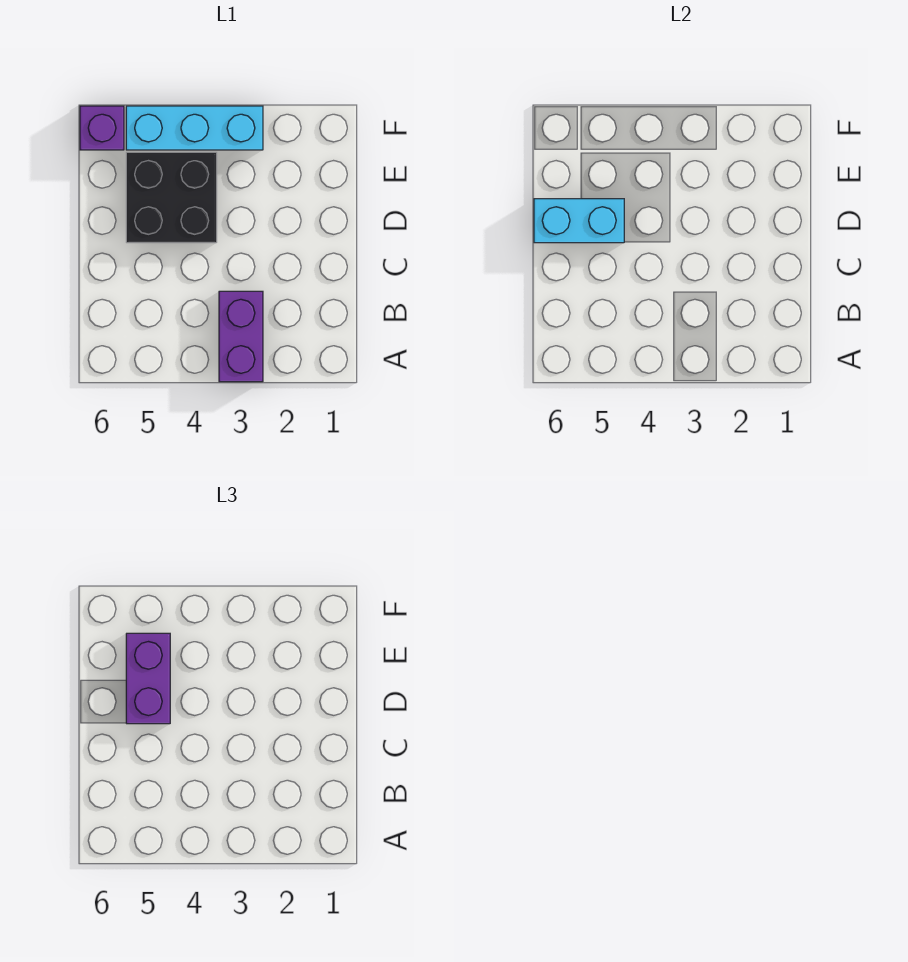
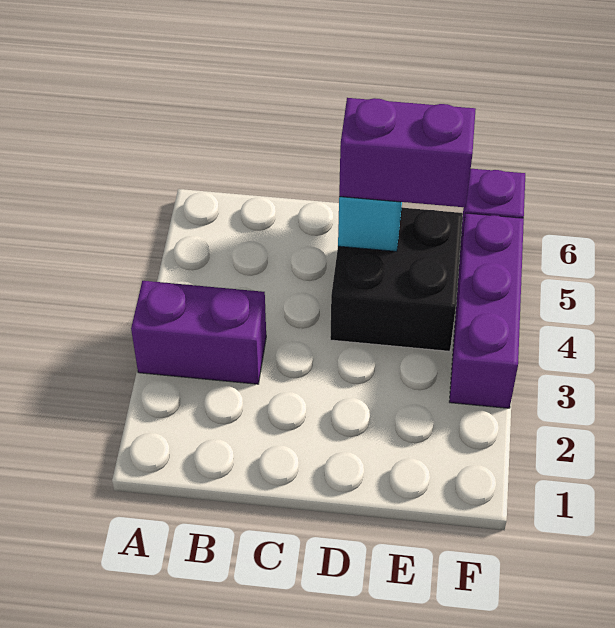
cyan 1x3 brick [126,106,263,150] -> purple 1x3 brick [449,213,524,408]

